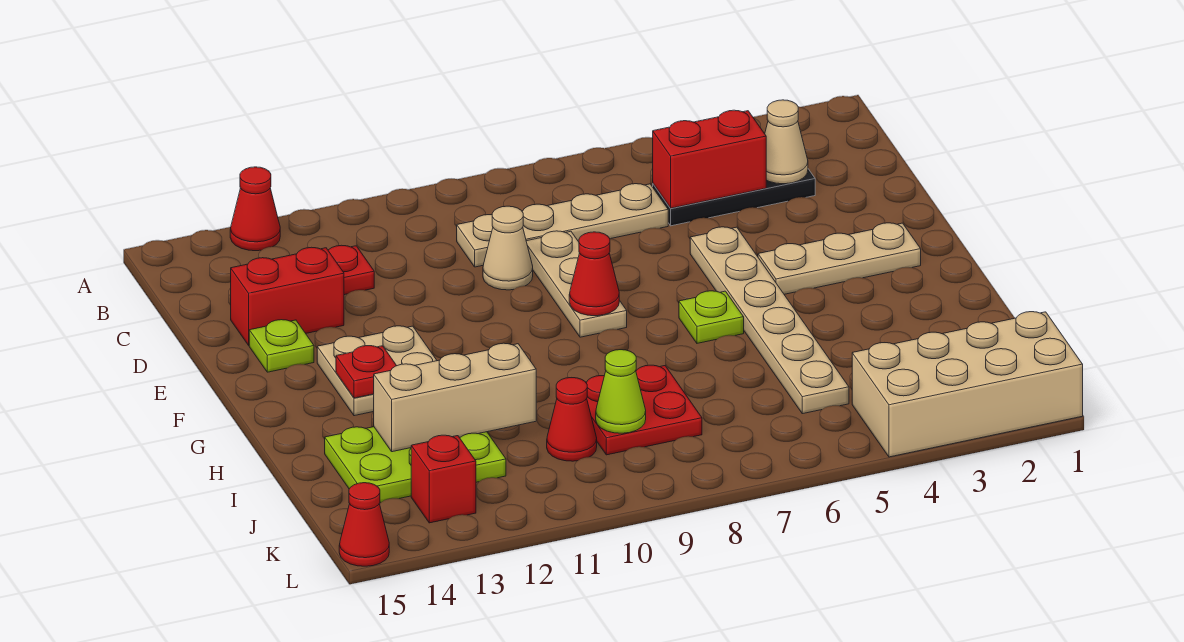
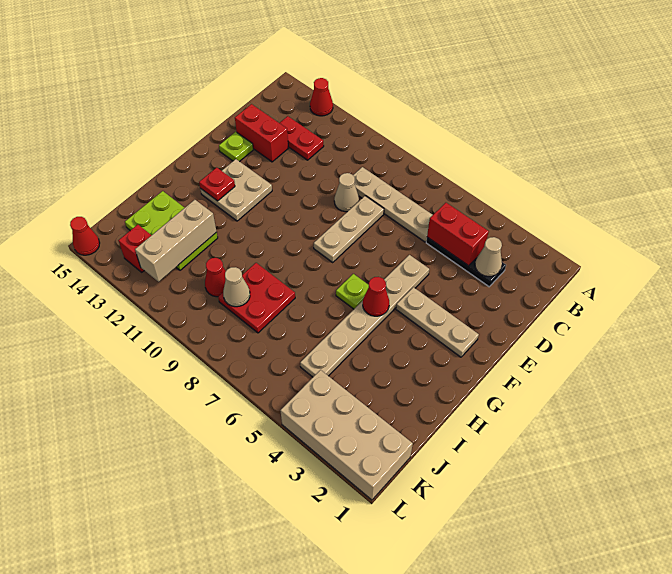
red 1x1 cone [569,232,619,316] -> red 1x1 cone moved to [363,277,389,316]
tan 1x3 brick [374,343,536,452] -> tan 1x3 brick turned to [135,200,216,282]
lime 1x1 cone [596,350,646,433] -> tan 1x1 cone [223,267,250,307]

